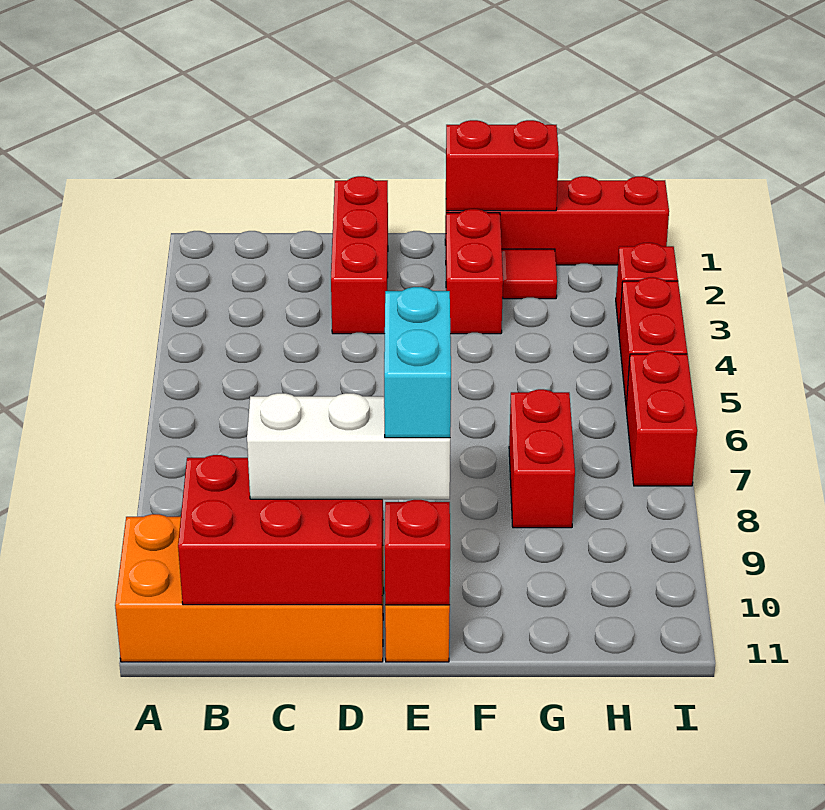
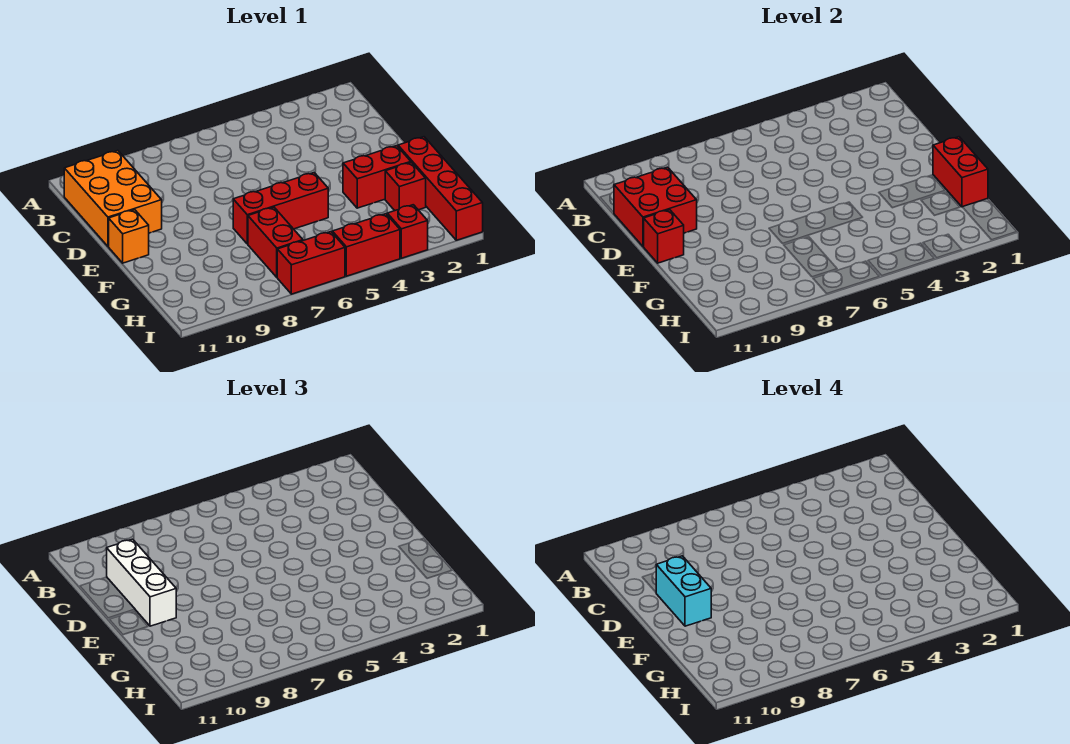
orange 2x4 brick [115,514,384,662] -> orange 2x3 brick [64,151,162,246]
red 2x3 brick [178,455,383,605] -> red 2x2 brick [614,167,697,246]
red 1x3 brick [331,176,388,334] -> red 1x3 brick moved to [233,173,328,244]
cyan 1x2 brick [384,287,451,438] -> cyan 1x2 brick turned to [656,556,711,626]
red 1x1 tile [502,249,557,299] -> red 1x1 brick [385,162,426,211]
red 1x2 brick [509,389,575,528] -> red 1x2 brick turned to [248,207,303,277]

